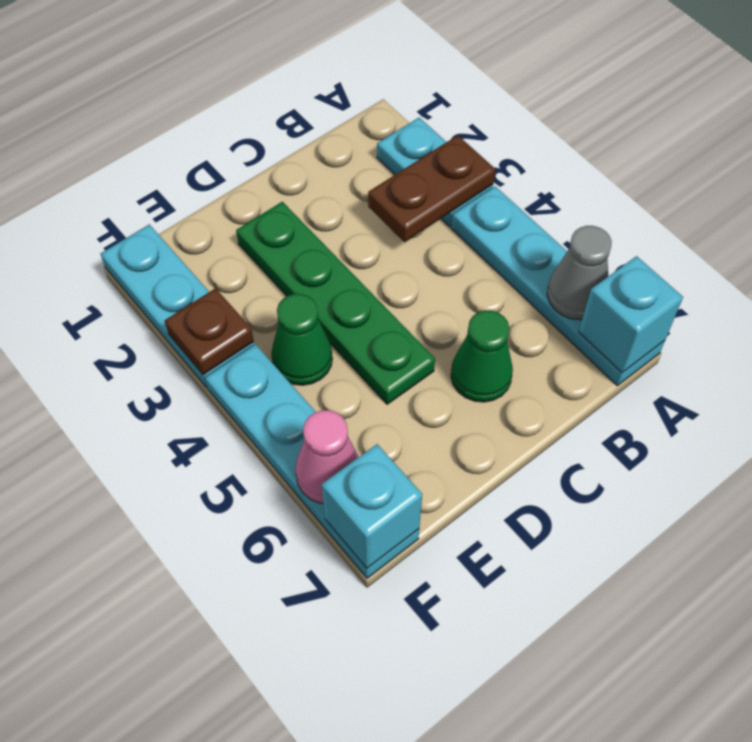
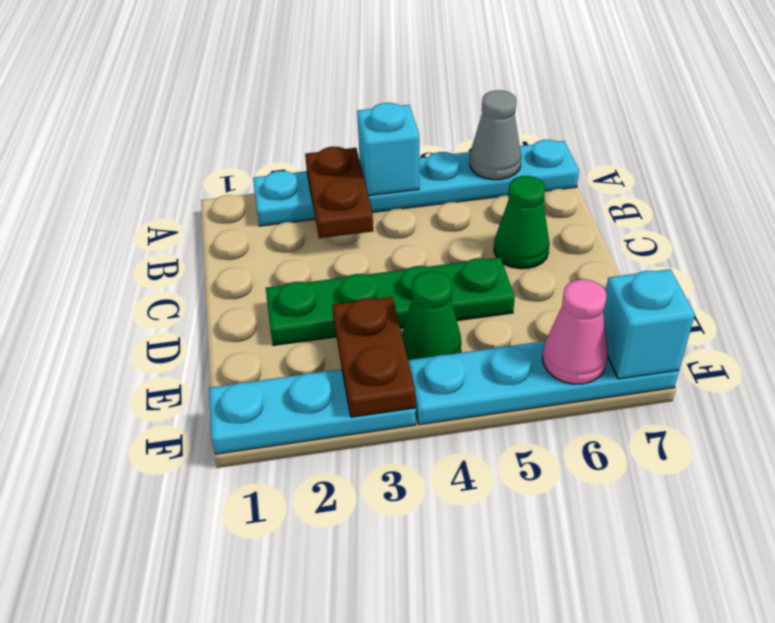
cyan 1x1 brick [579,256,683,373] -> cyan 1x1 brick moved to [357,103,419,196]
brown 1x1 plate [165,288,254,375] -> brown 1x2 plate [332,297,416,417]

